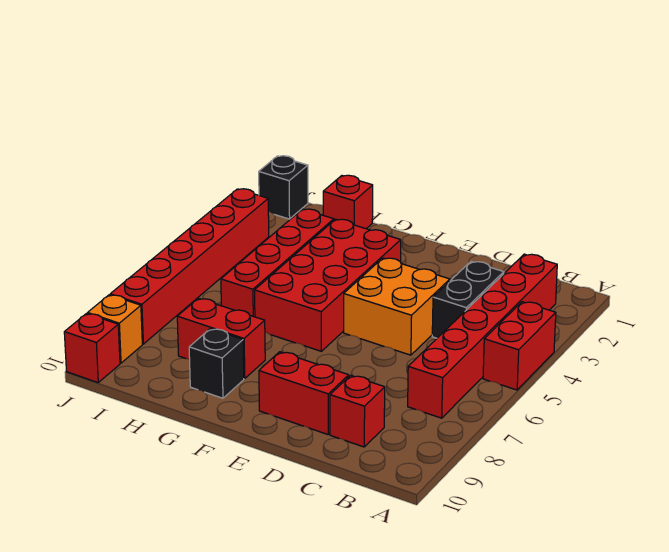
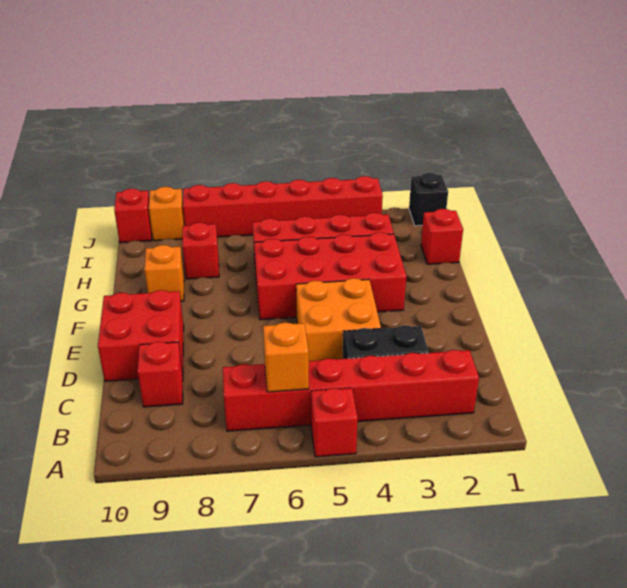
red 1x2 brick [483,302,556,390] -> red 1x1 brick [311,388,358,457]
none -> orange 1x1 brick [263,322,309,392]
red 1x2 brick [259,352,349,434] -> red 2x2 brick [98,290,184,381]
red 1x2 brick [177,298,265,379] -> red 1x1 brick [182,222,219,279]
black 1x1 brick [189,329,244,398] -> orange 1x1 brick [144,245,184,301]

